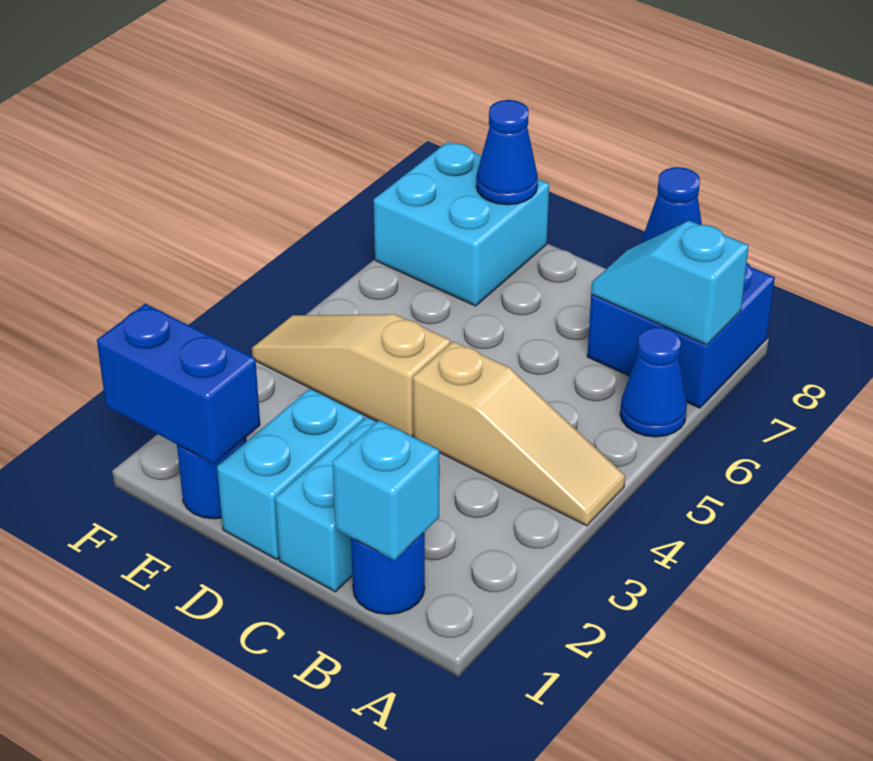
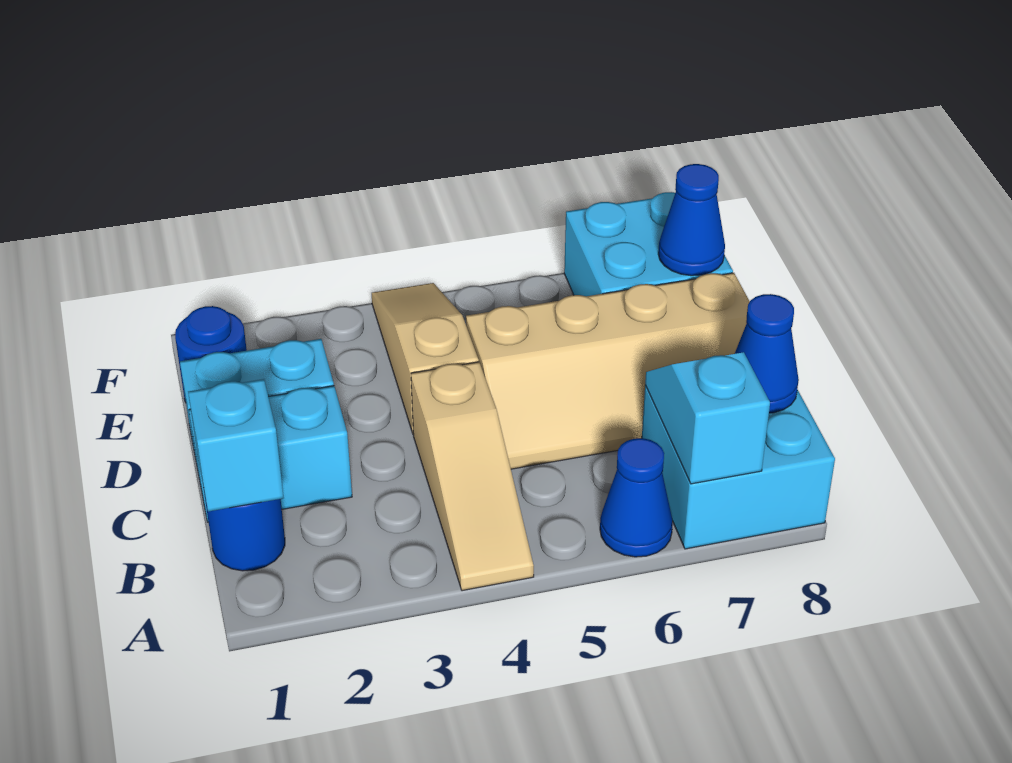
blue 2x2 brick [587,263,775,408] -> cyan 2x2 brick [642,385,835,549]
none -> tan 2x4 slope [466,273,750,469]
blue 1x2 brick [97,304,260,464] -> none

